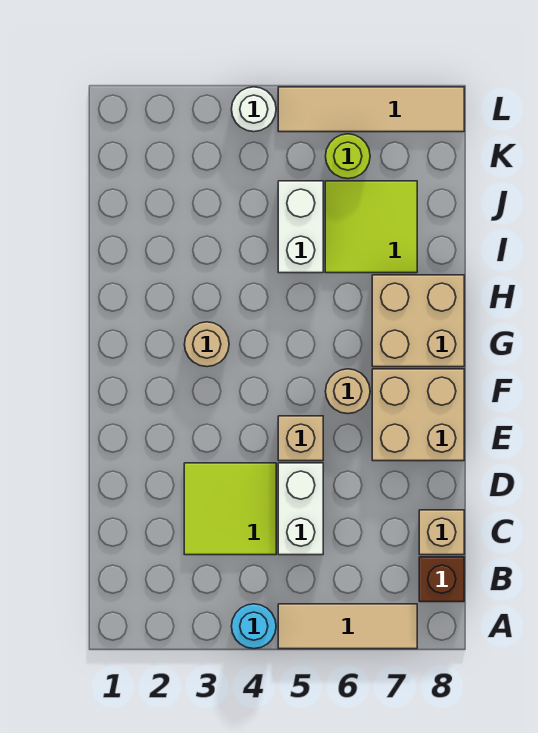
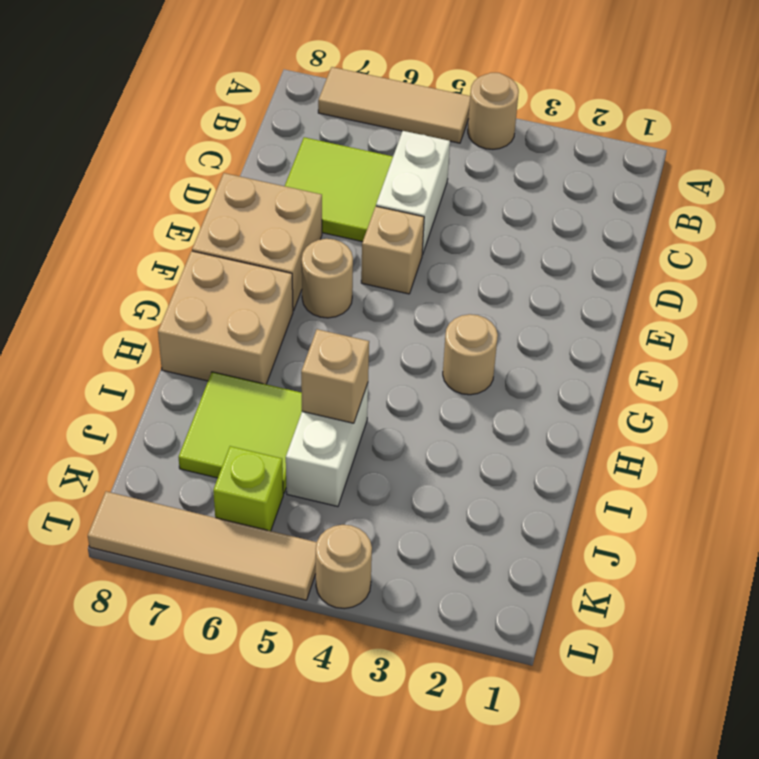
cyan 1x1 round brick [231,604,276,649] -> tan 1x1 round brick [468,73,519,149]
brown 1x1 brick [419,557,464,602] -> none
lime 2x2 tile [184,463,276,555] -> lime 2x2 tile moved to [285,137,393,242]
tan 1x1 brick [419,510,464,555] -> tan 1x1 brick moved to [301,329,369,423]
lime 1x1 round brick [326,134,370,179] -> lime 1x1 brick [213,446,283,531]
white 1x1 round brick [231,87,276,132] -> tan 1x1 round brick [316,525,372,609]

